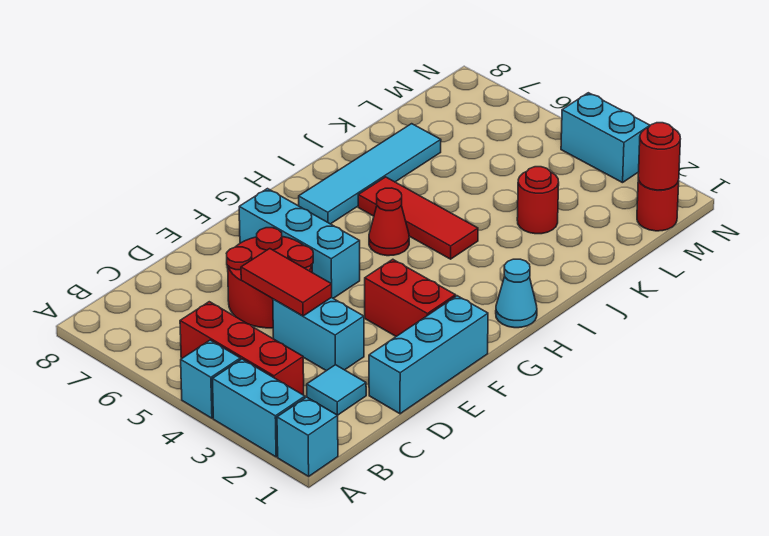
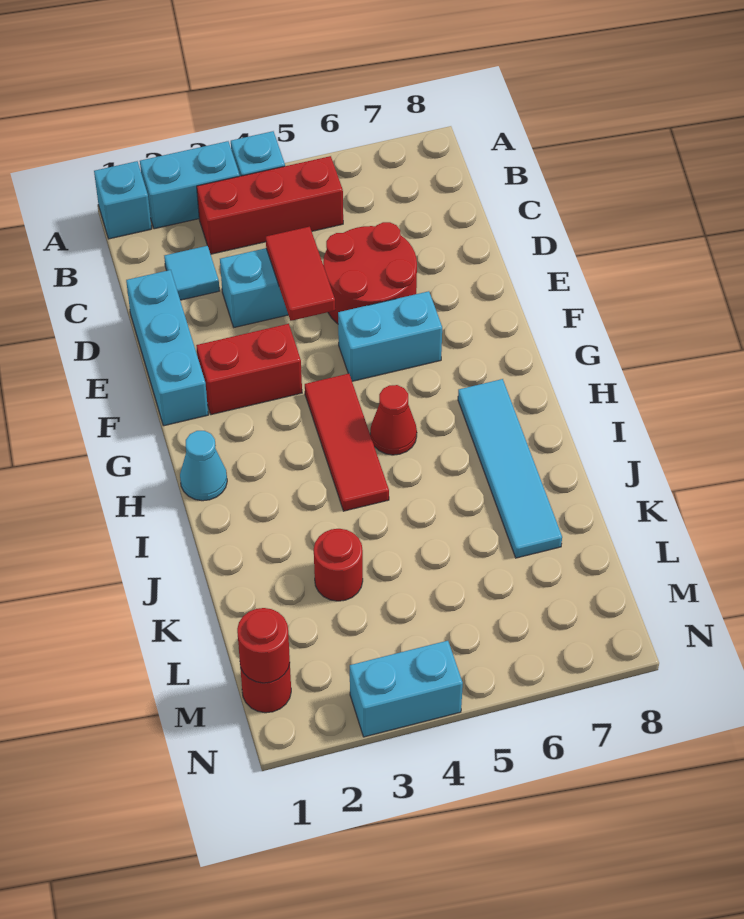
red 1x2 tile [241,249,332,316] -> red 1x2 tile turned to [266,227,335,321]
cyan 1x3 brick [239,189,360,298] -> cyan 1x2 brick [338,291,442,381]
red 1x3 tile [358,177,478,259] -> red 1x3 tile turned to [305,374,389,511]

